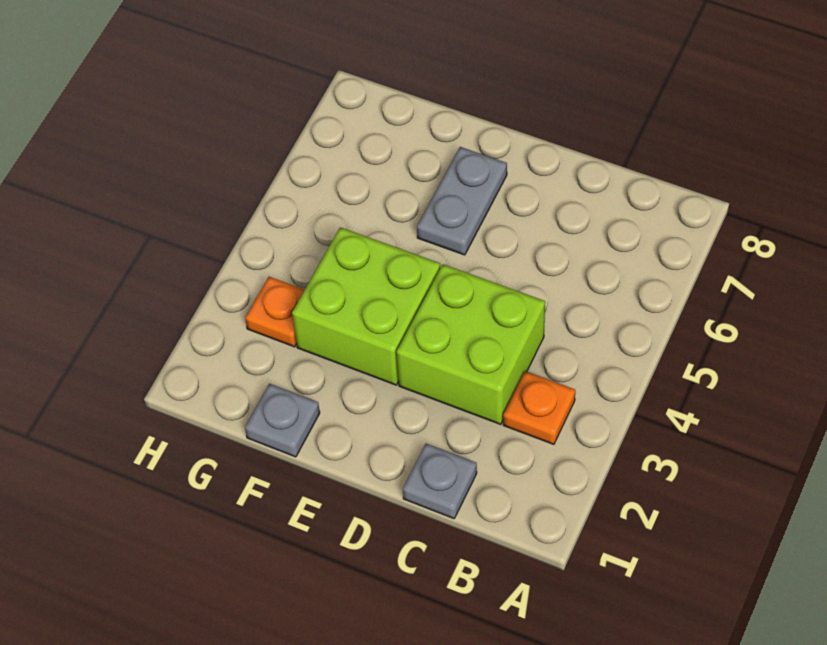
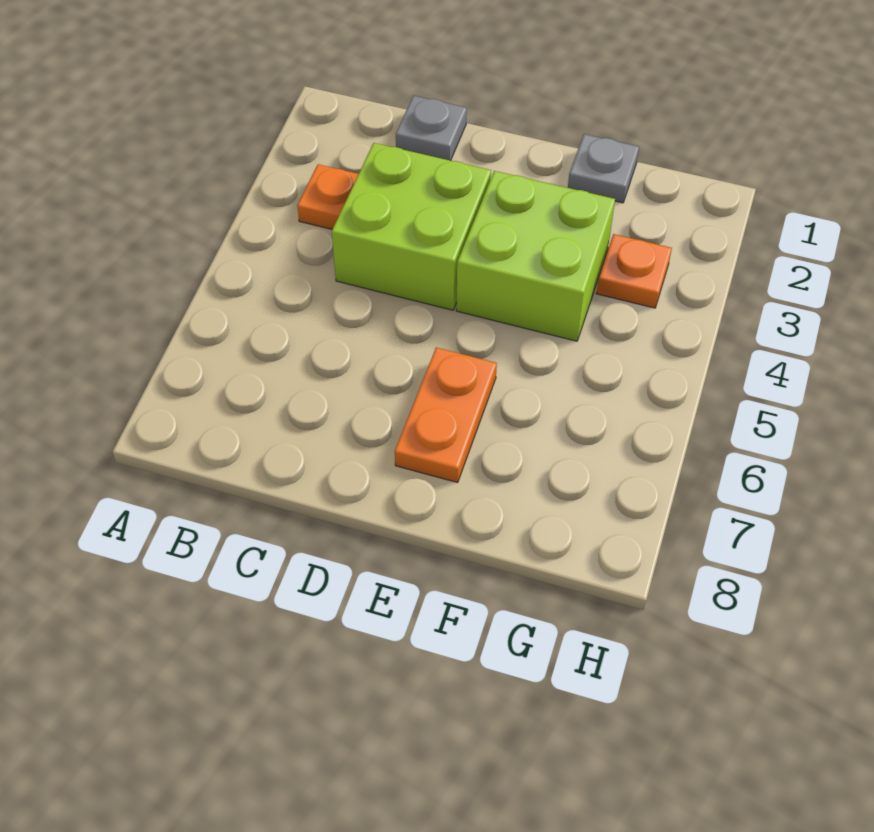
grey 1x2 plate [417,147,507,255] -> orange 1x2 plate [395,347,497,482]

